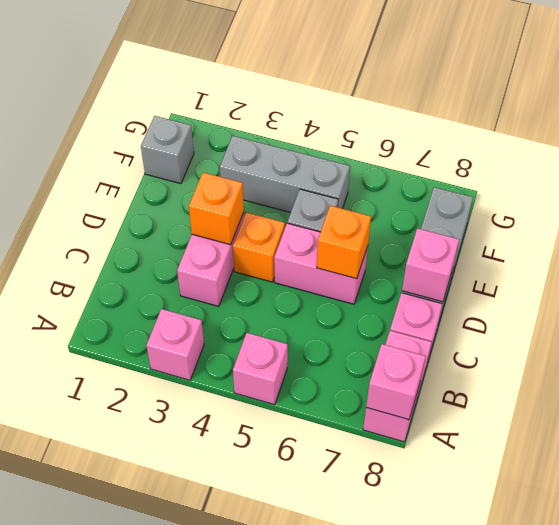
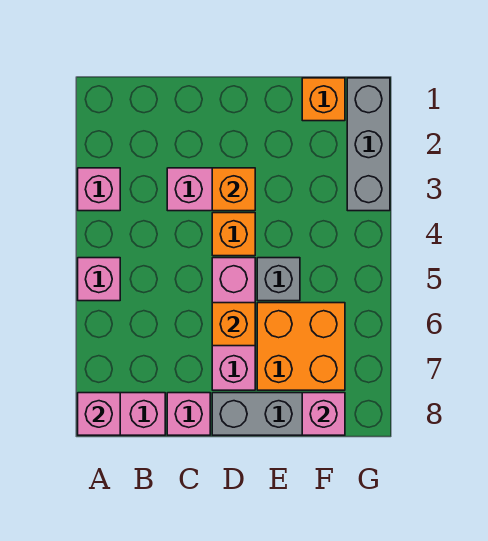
pink 1x2 brick [274,223,368,304] -> pink 1x3 brick [212,258,255,390]
pink 1x1 brick [402,228,459,302] -> pink 1x1 brick moved to [302,393,345,435]
none -> orange 2x2 brick [257,303,345,390]
grey 1x1 brick [141,116,194,184] -> orange 1x1 brick [302,78,345,121]
grey 1x3 brick [220,136,350,212] -> grey 1x3 brick moved to [347,78,390,211]

